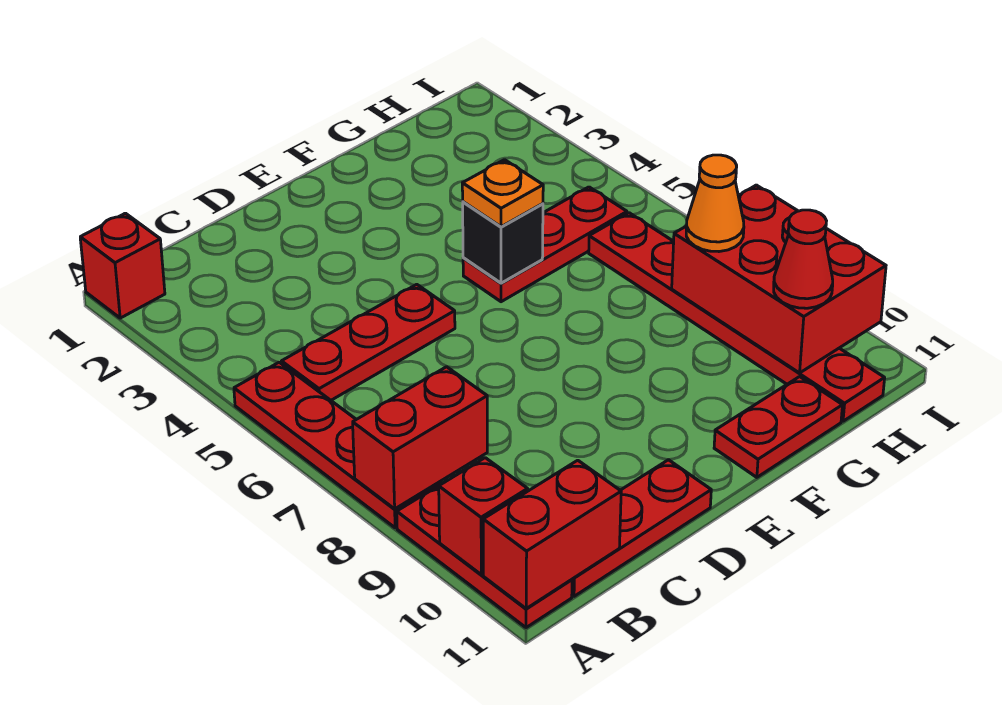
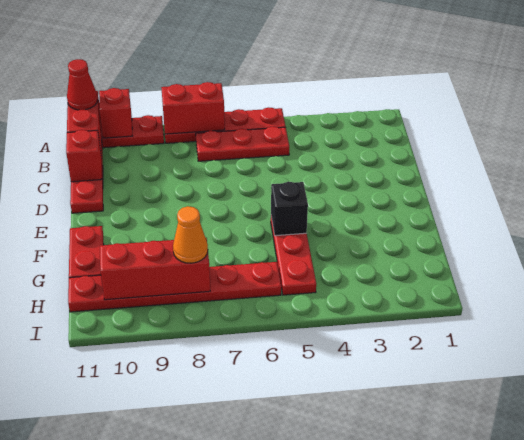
red 1x1 brick [80,213,165,318] -> red 1x1 brick moved to [66,130,102,182]
red 1x2 brick [353,367,487,509] -> red 1x2 brick turned to [161,82,225,134]
red 1x3 plate [281,284,455,400] -> red 1x3 plate turned to [196,127,289,161]
orange 1x1 plate [462,160,543,227] -> none
red 2x3 brick [672,185,886,373] -> red 1x3 brick [100,238,210,300]
red 1x1 cone [774,210,833,308] -> red 1x1 cone moved to [67,59,98,110]

